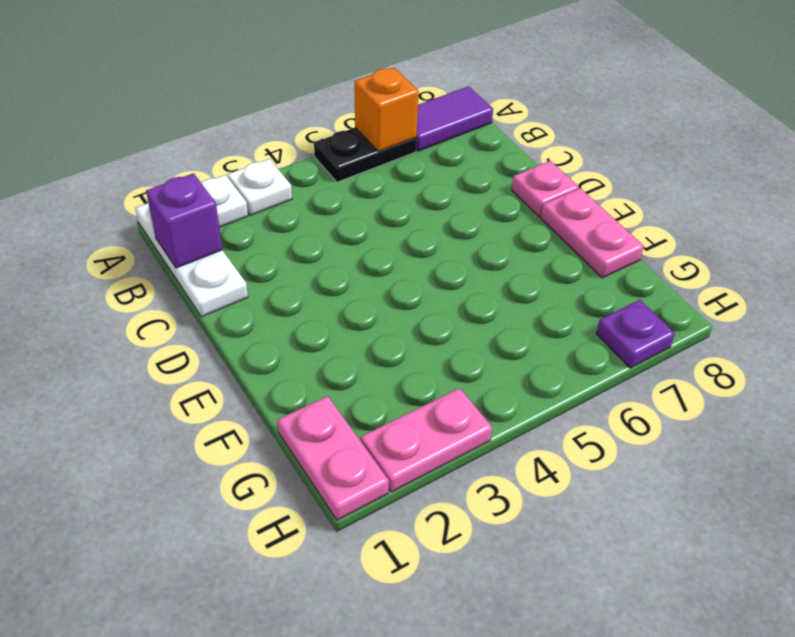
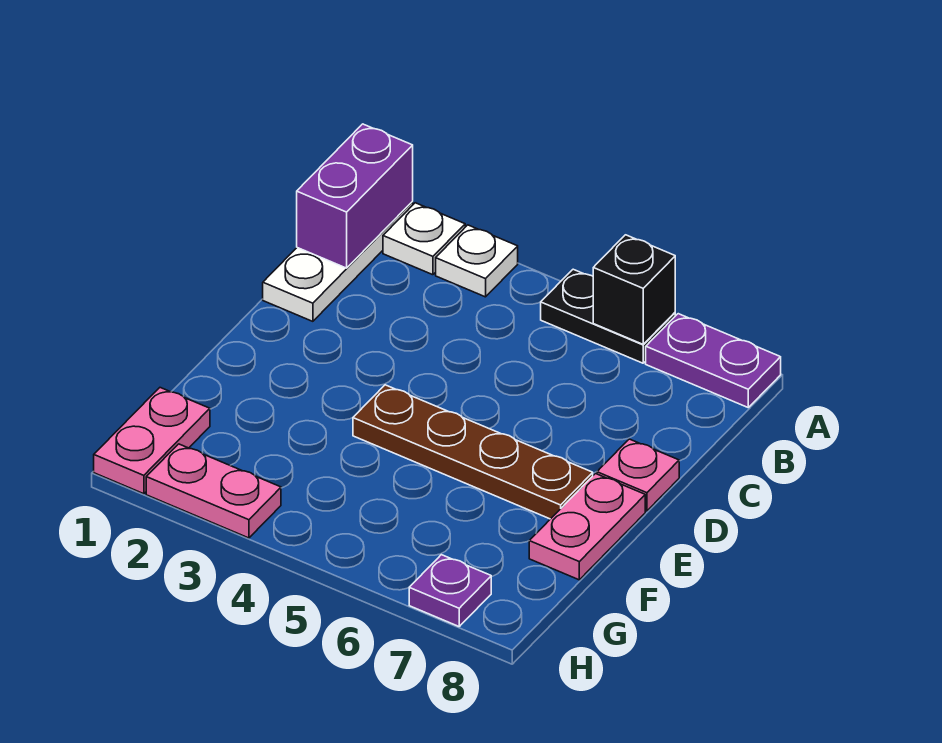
orange 1x1 brick [355,67,419,152] -> black 1x1 brick [593,235,675,344]
purple 1x2 tile [416,86,493,151] -> purple 1x2 plate [646,314,781,407]
purple 1x1 brick [146,173,223,268] -> purple 1x2 brick [297,124,413,268]
none -> brown 1x4 plate [353,385,593,519]

